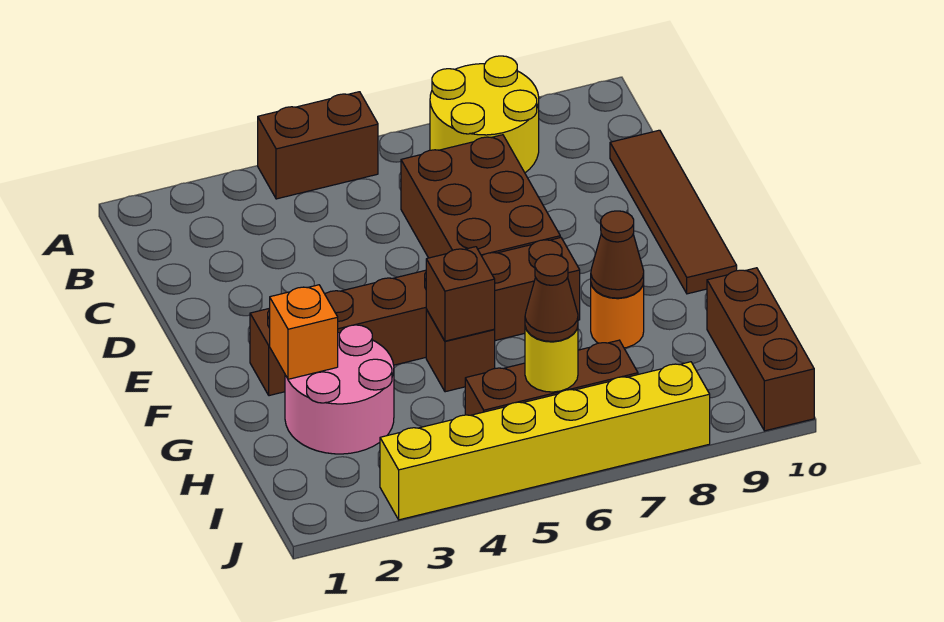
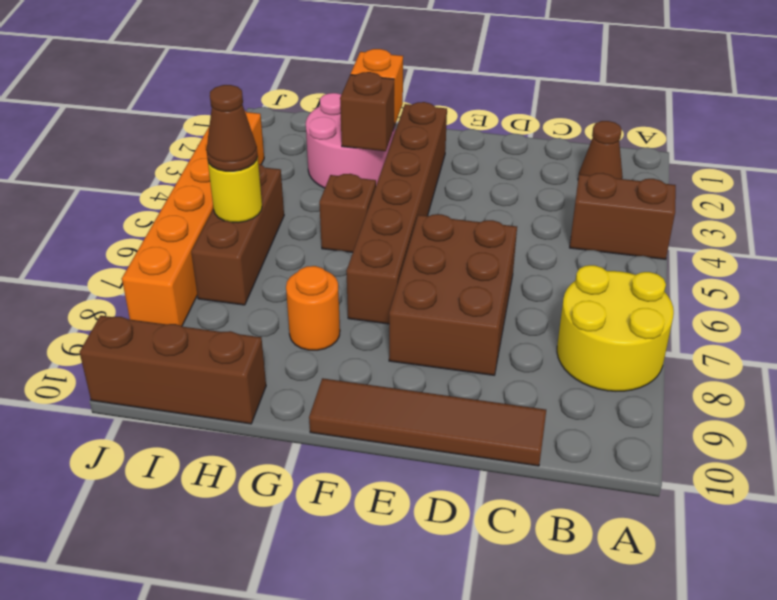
brown 1x2 brick [258,92,378,199] -> brown 1x2 brick turned to [570,173,676,259]
brown 2x3 brick [401,135,560,258] -> brown 2x3 brick turned to [389,214,517,375]
brown 1x1 brick [426,247,495,341] -> brown 1x1 brick moved to [340,72,394,151]
brown 1x1 cone [591,211,644,298] -> brown 1x1 cone moved to [578,121,623,179]
yellow 1x6 brick [380,362,710,520] -> orange 1x6 brick [122,111,264,326]

